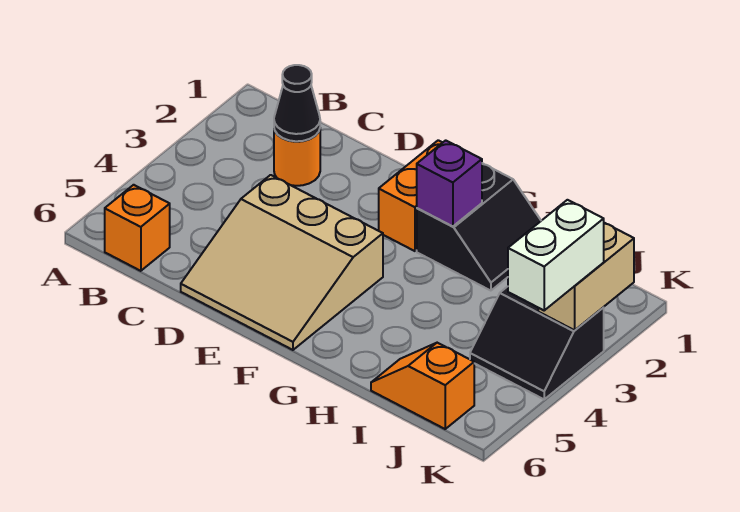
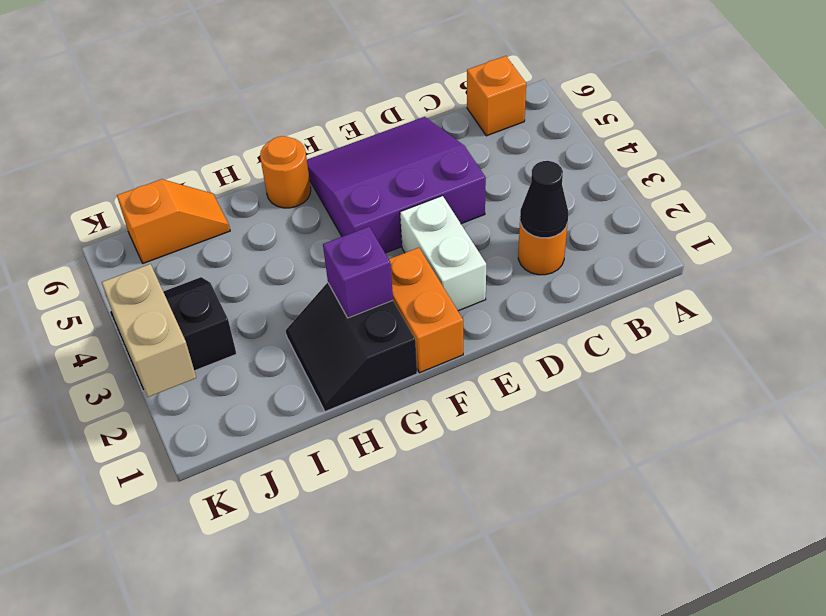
tan 3x3 slope [181,175,383,350] -> purple 3x3 slope [307,117,486,253]
none -> orange 1x1 round brick [260,136,311,208]
white 1x2 brick [508,200,604,310] -> white 1x2 brick moved to [400,196,486,311]

